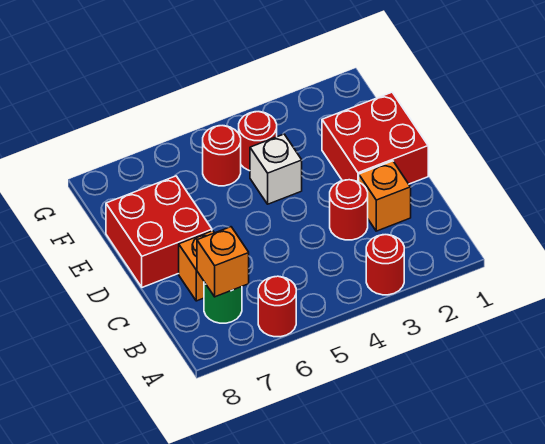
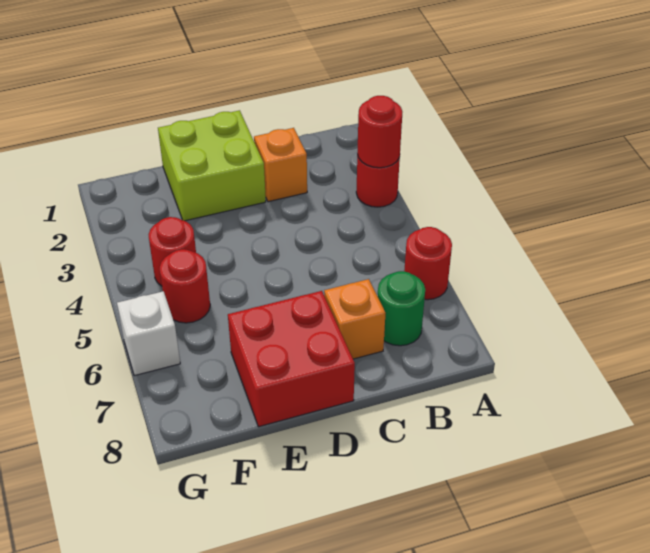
orange 1x1 brick [197,227,249,297] -> none
red 1x1 round brick [330,180,368,240] -> red 1x1 round brick moved to [357,96,402,168]
red 2x2 brick [322,92,428,184] -> lime 2x2 brick [158,110,266,221]
white 1x1 brick [250,134,302,204] -> white 1x1 brick moved to [117,291,180,376]

